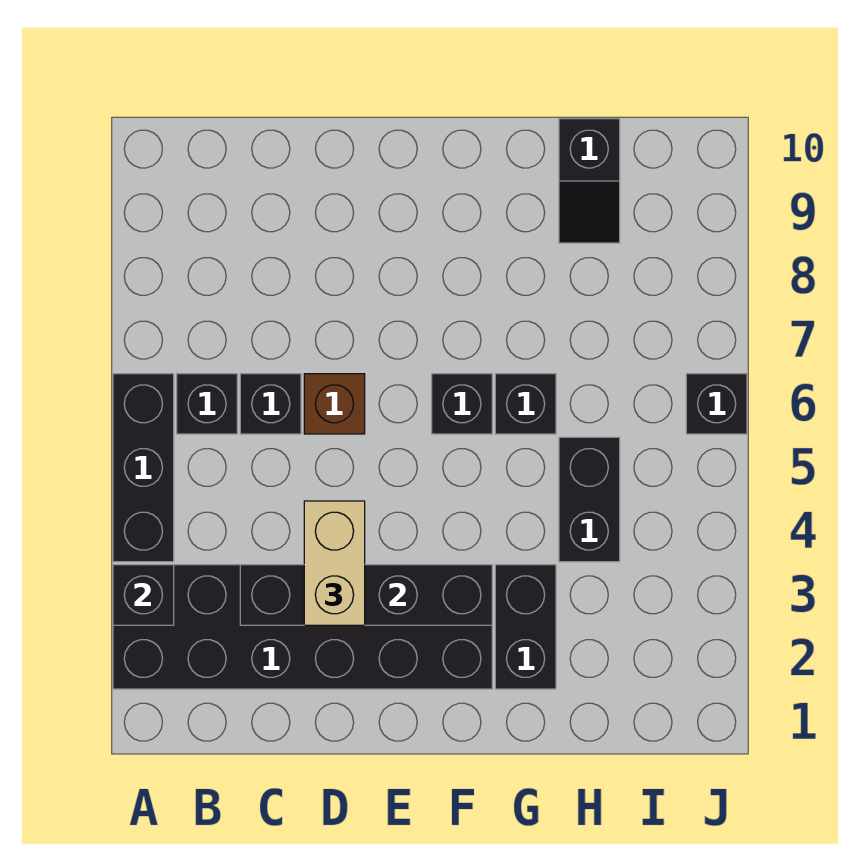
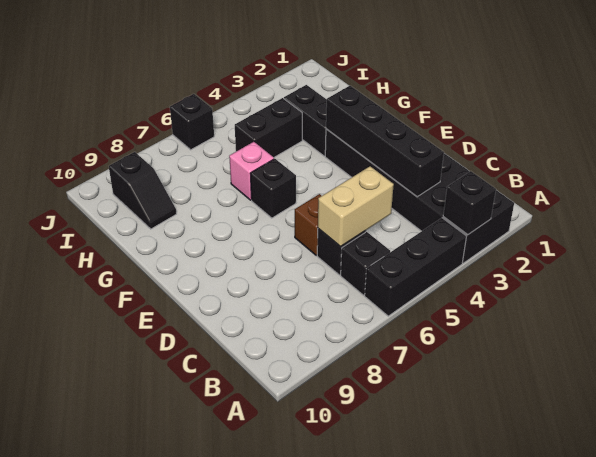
tan 1x2 brick [304,501,365,625] -> tan 1x2 brick moved to [318,166,394,247]
black 1x2 brick [495,565,556,689] -> black 1x2 brick turned to [284,85,327,156]
black 1x1 brick [495,374,556,434] -> pink 1x1 brick [229,142,274,200]
black 1x2 slope [559,119,620,243] -> black 1x2 slope turned to [109,152,177,229]

